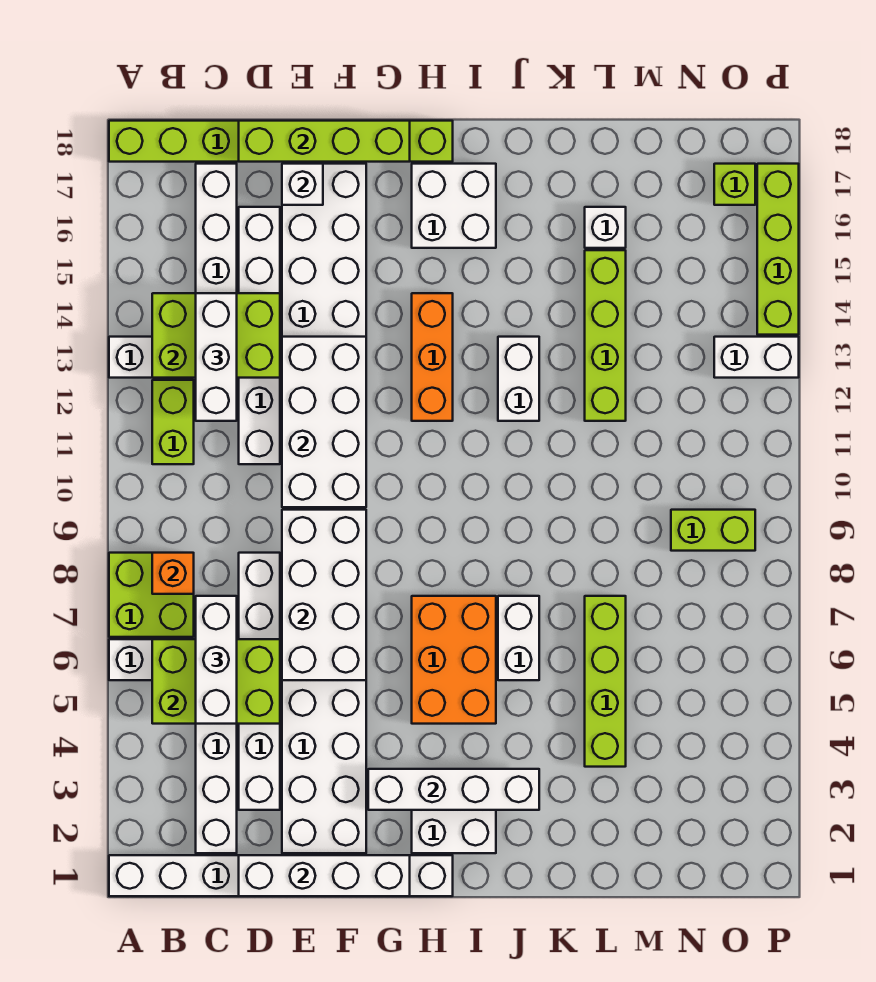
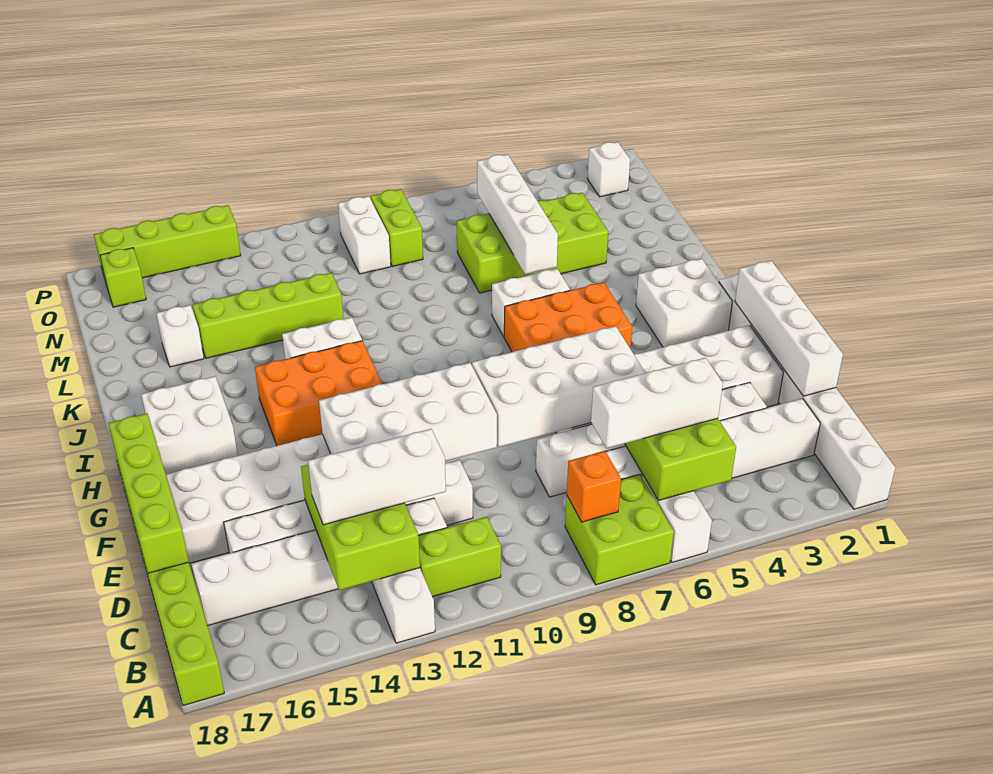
white 1x1 brick [282,164,323,205] -> white 1x1 brick moved to [588,142,630,197]
white 1x4 brick [368,769,539,810] -> white 1x4 brick moved to [477,154,558,275]
orange 1x3 brick [412,293,453,421] -> orange 2x3 brick [255,341,382,446]
lime 1x4 brick [585,596,626,767] -> lime 2x4 brick [457,193,608,293]
white 1x2 brick [714,337,799,378] -> white 1x2 brick moved to [338,196,391,274]

